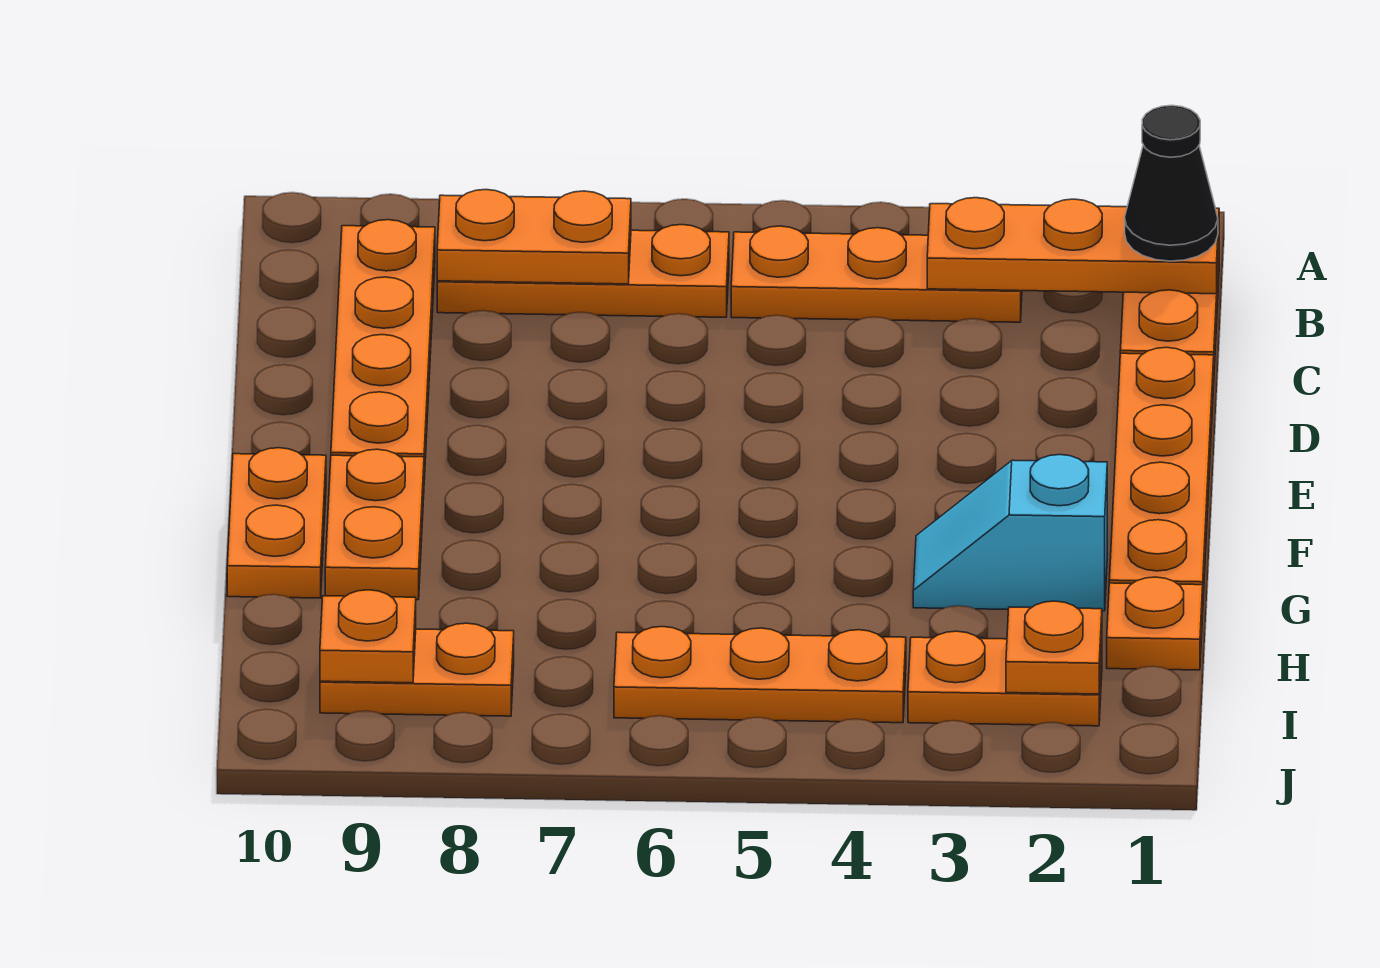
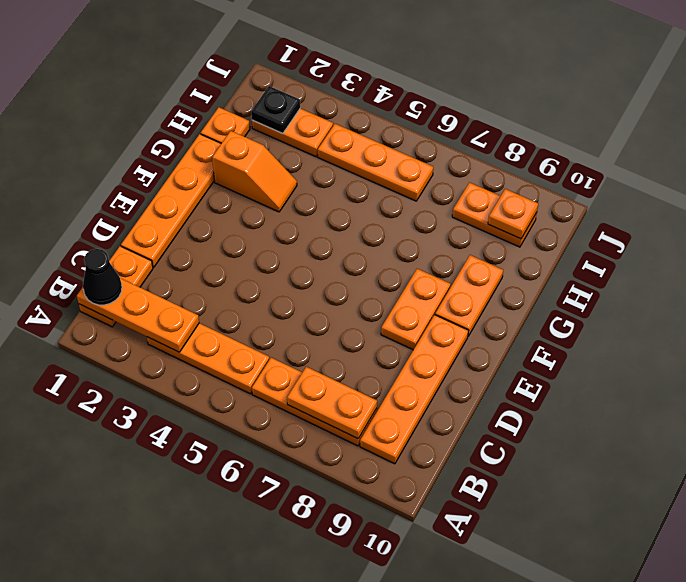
orange 1x2 plate [227,448,326,598] -> orange 1x2 plate moved to [381,269,450,350]
cyan 1x2 slope [913,455,1107,611] -> orange 1x2 slope [212,131,297,212]
orange 1x1 plate [1006,601,1102,694] -> black 1x1 plate [251,86,300,134]

